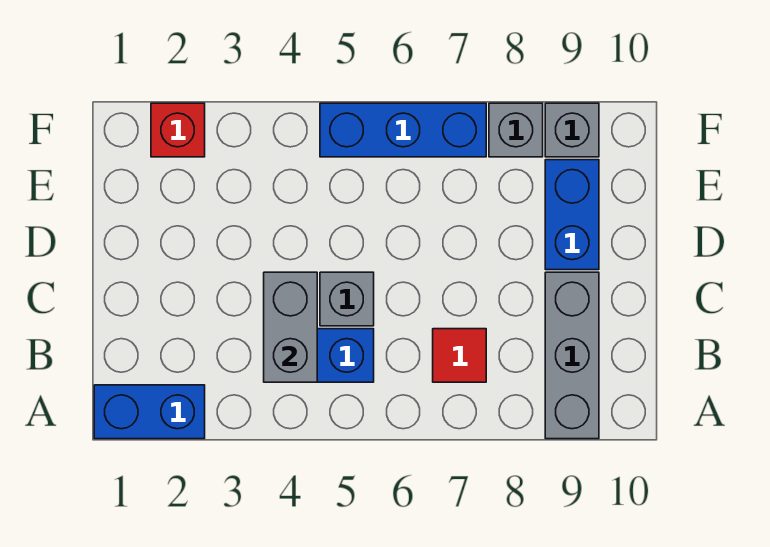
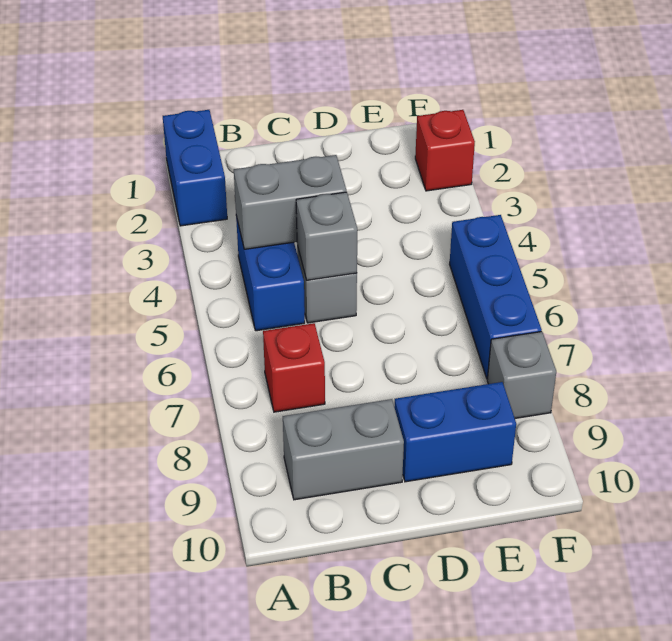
grey 1x3 brick [545,272,599,439] -> grey 1x2 brick [283,399,404,500]
red 1x1 tile [433,329,486,382] -> red 1x1 brick [263,323,325,412]
grey 1x1 brick [545,103,599,157] -> grey 1x1 brick moved to [296,192,357,280]

